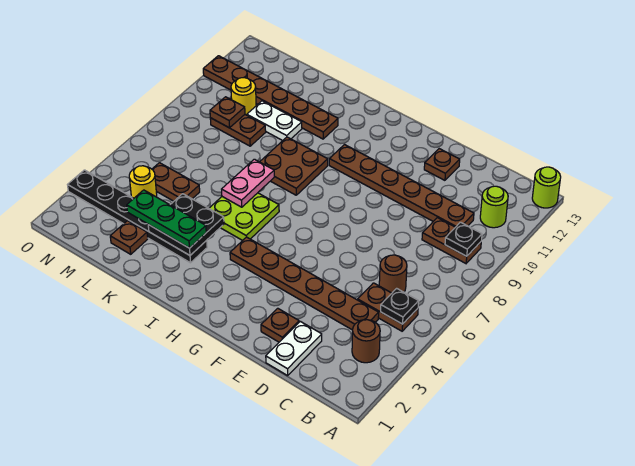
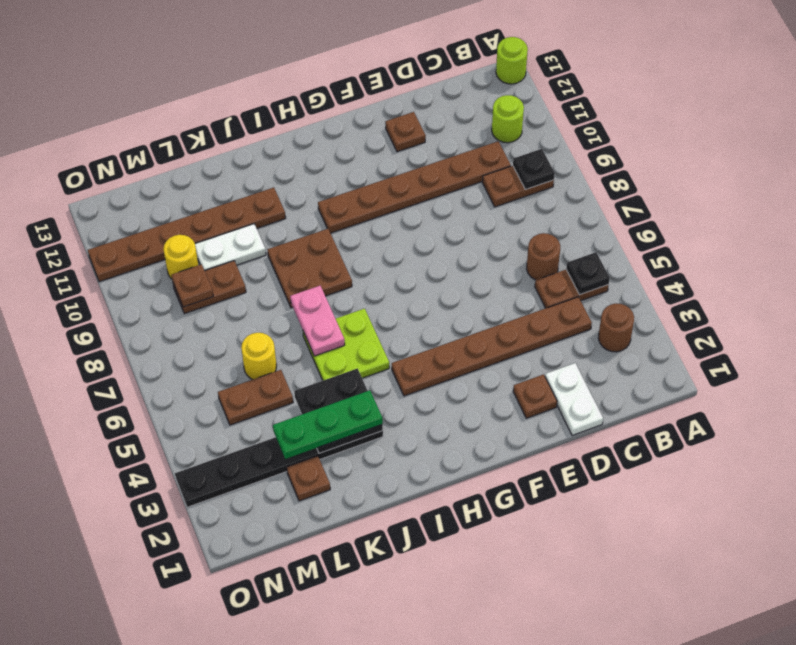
yellow 1x1 round brick [129,166,157,198] -> yellow 1x1 round brick moved to [241,333,277,379]

